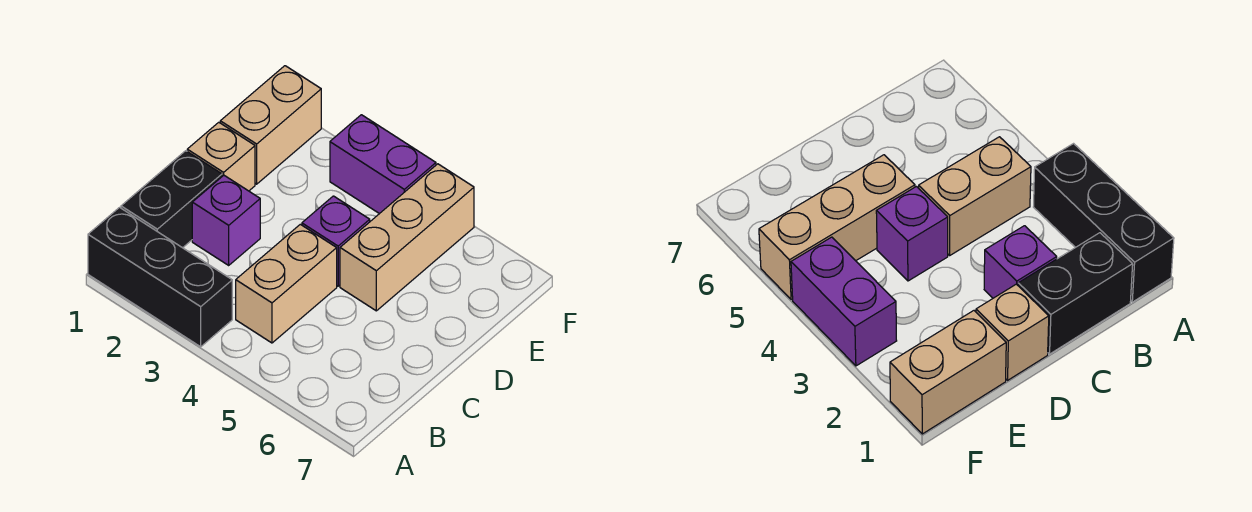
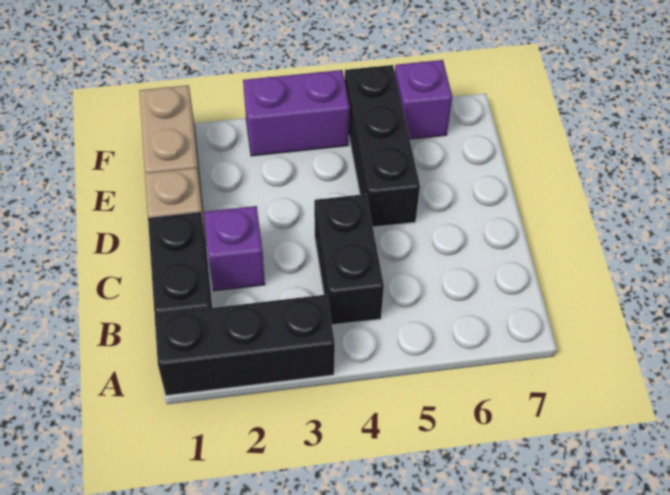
tan 1x2 brick [236,224,337,343] -> black 1x2 brick [314,194,384,325]
purple 1x1 brick [302,196,370,286] -> purple 1x1 brick moved to [395,60,452,139]
tan 1x3 brick [340,164,474,311] -> black 1x3 brick [345,65,420,227]

